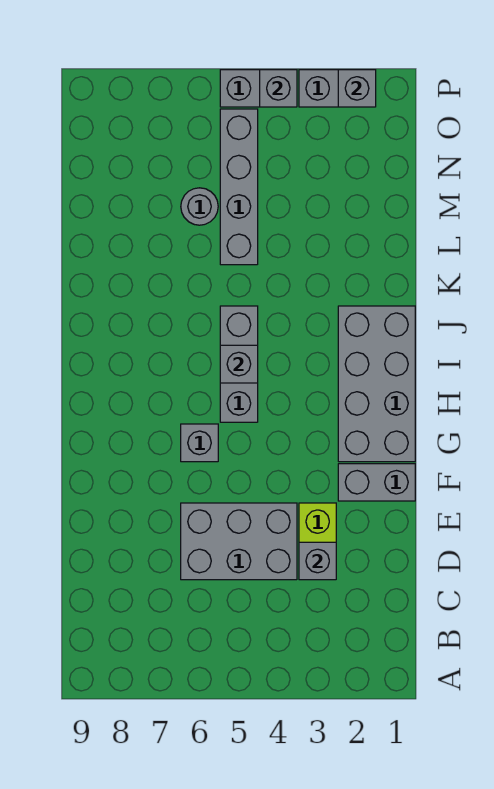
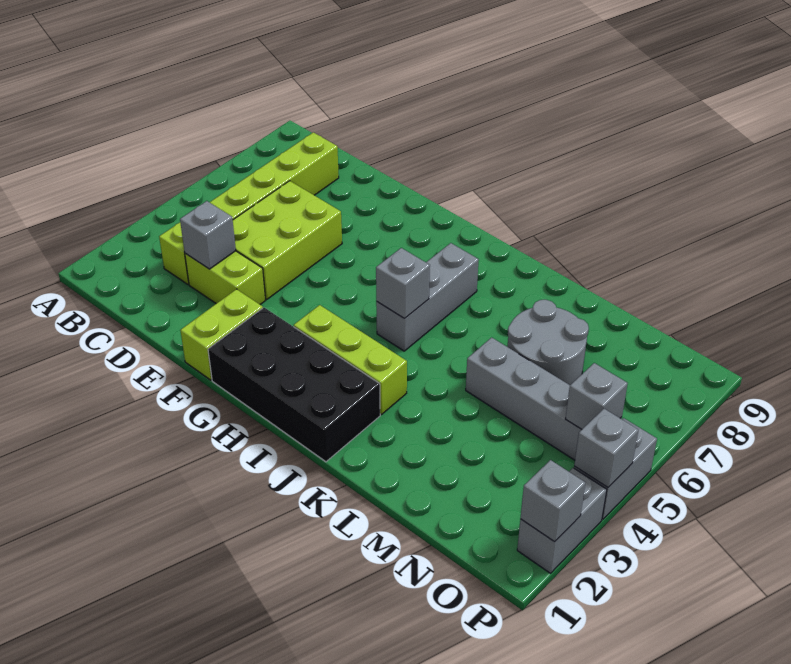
none -> lime 1x6 brick [159,132,339,284]
grey 2x3 brick [181,503,297,580] -> lime 2x3 brick [233,181,342,299]
grey 1x2 brick [338,464,415,501] -> lime 1x2 brick [180,289,263,380]
grey 2x4 brick [338,306,415,462] -> black 2x4 brick [208,308,380,462]
grey 1x1 brick [181,424,218,462] -> grey 1x1 brick moved to [566,363,628,430]
none -> lime 1x3 brick [294,305,407,415]
grey 1x3 brick [220,306,258,422] -> grey 1x3 brick turned to [376,243,479,351]
grey 1x1 round brick [181,188,218,225] -> grey 2x2 round brick [508,300,589,385]

